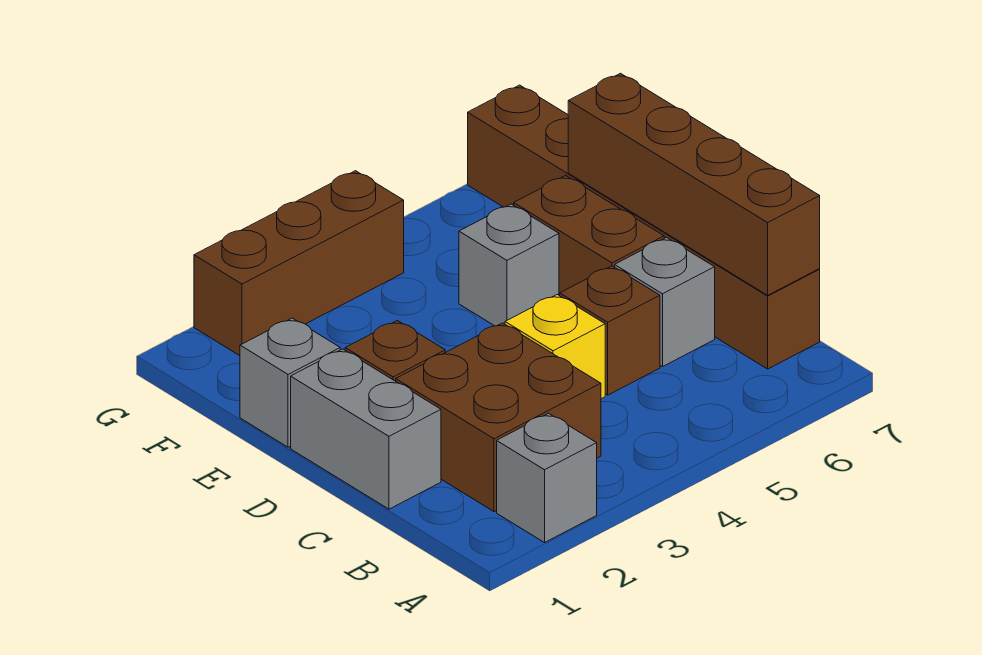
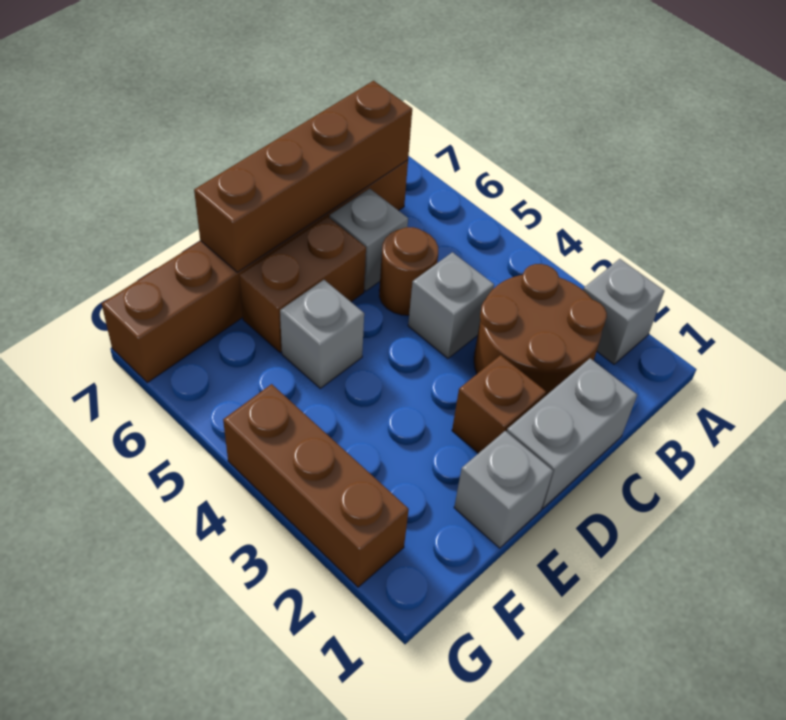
brown 2x2 brick [396,323,601,512] -> brown 2x2 round brick [474,264,607,396]
yellow 1x1 brick [505,295,605,399] -> grey 1x1 brick [408,252,494,358]
brown 1x1 brick [560,266,660,395] -> brown 1x1 round brick [379,227,438,315]

